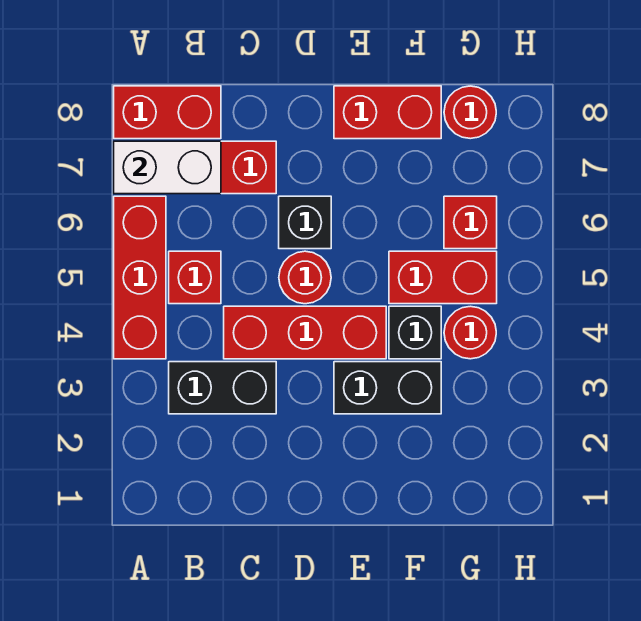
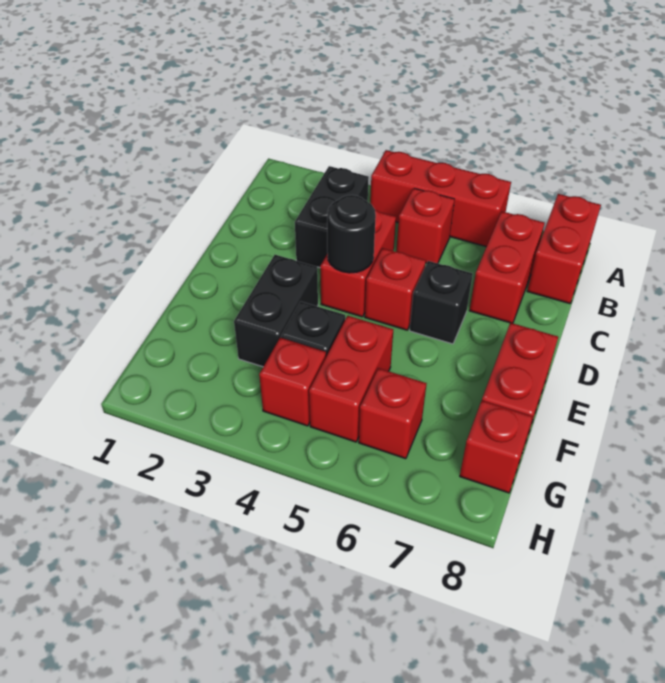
white 1x2 brick [114,141,221,194] -> none
red 1x3 brick [224,306,386,359] -> red 1x2 brick [320,210,396,317]
none -> black 1x1 round brick [327,195,376,273]
red 1x1 round brick [279,251,331,304] -> red 1x1 brick [365,248,426,330]
red 1x1 round brick [444,306,496,359] -> red 1x1 brick [259,338,326,426]
red 1x1 round brick [444,86,496,139] -> red 1x1 brick [460,401,533,493]

